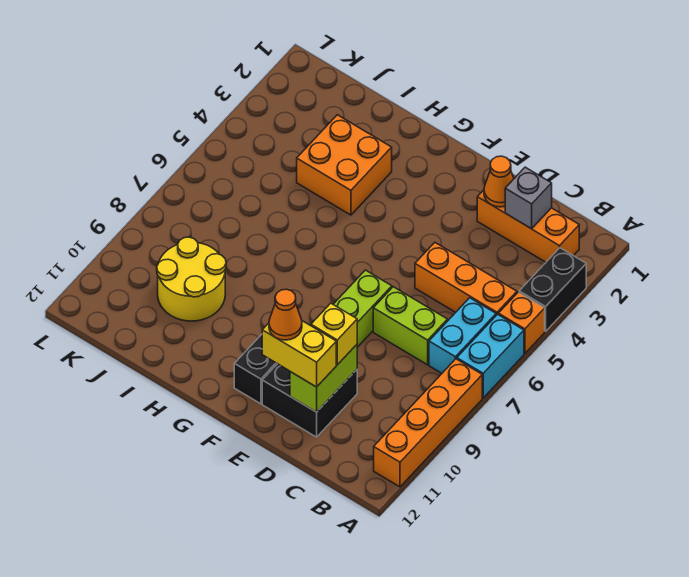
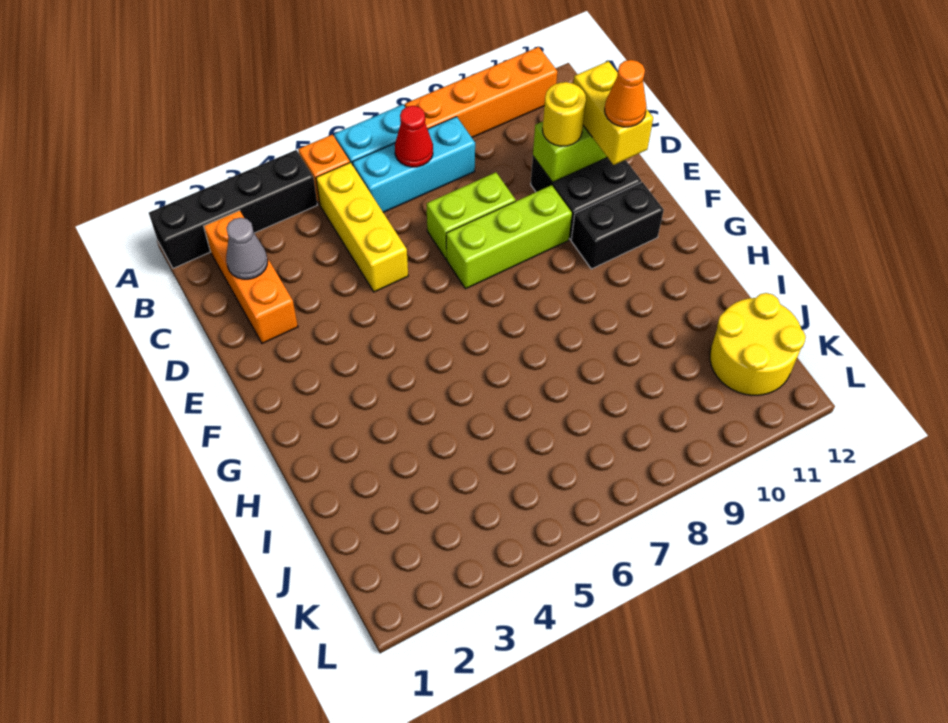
black 1x2 brick [519,248,586,331] -> black 1x4 brick [149,150,317,268]
orange 1x3 brick [415,243,517,315] -> yellow 1x3 brick [316,163,408,292]
cyan 1x2 brick [429,298,496,373] -> cyan 1x3 brick [352,117,475,212]
none -> red 1x1 cone [395,106,433,167]
grey 1x1 brick [505,167,552,229] -> grey 1x1 cone [226,218,268,279]
lime 1x2 brick [373,287,447,365] -> lime 1x2 brick turned to [427,172,516,259]
orange 1x1 cone [484,156,514,207] -> none
yellow 1x1 brick [311,303,357,365] -> yellow 1x1 round brick [543,82,586,146]
orange 2x2 brick [297,115,392,215] -> none
yellow 2x2 round brick [157,237,226,321] -> yellow 2x2 round brick moved to [710,293,806,395]

